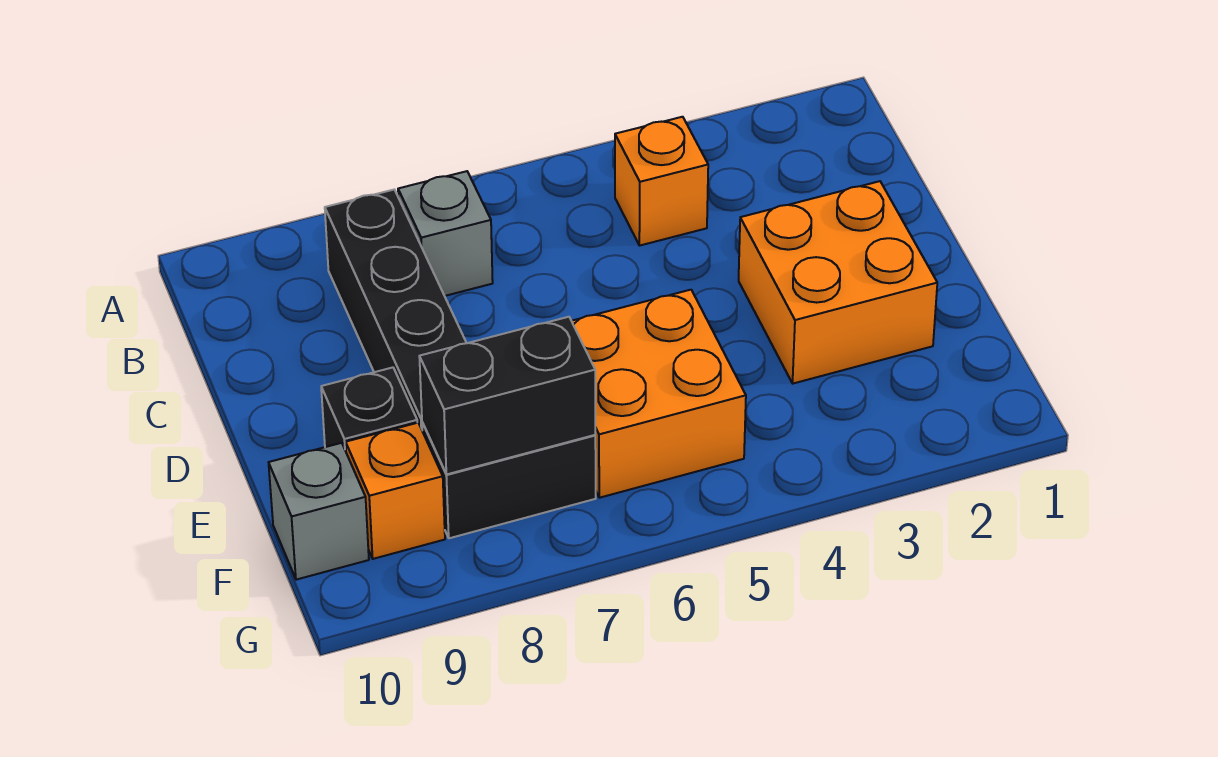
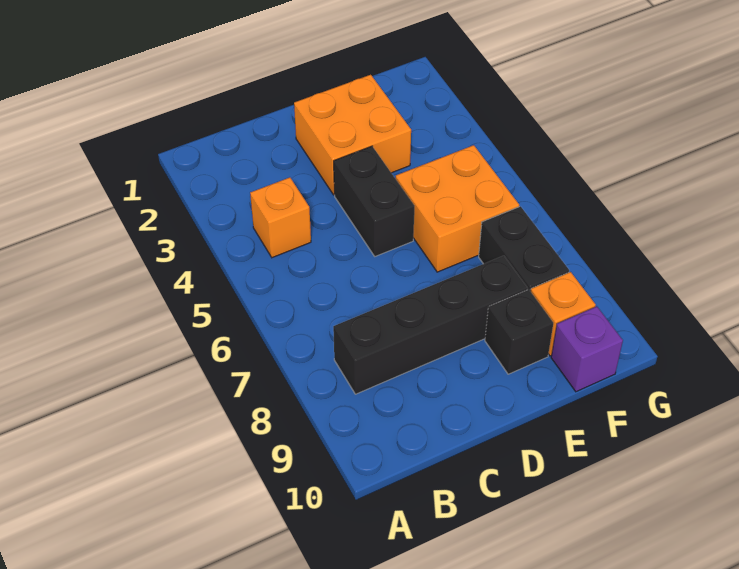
grey 1x1 brick [398,171,493,296] -> none
black 1x2 brick [419,317,595,474] -> black 1x2 brick moved to [334,146,414,256]
grey 1x1 brick [269,443,369,580] -> purple 1x1 brick [551,306,623,392]

